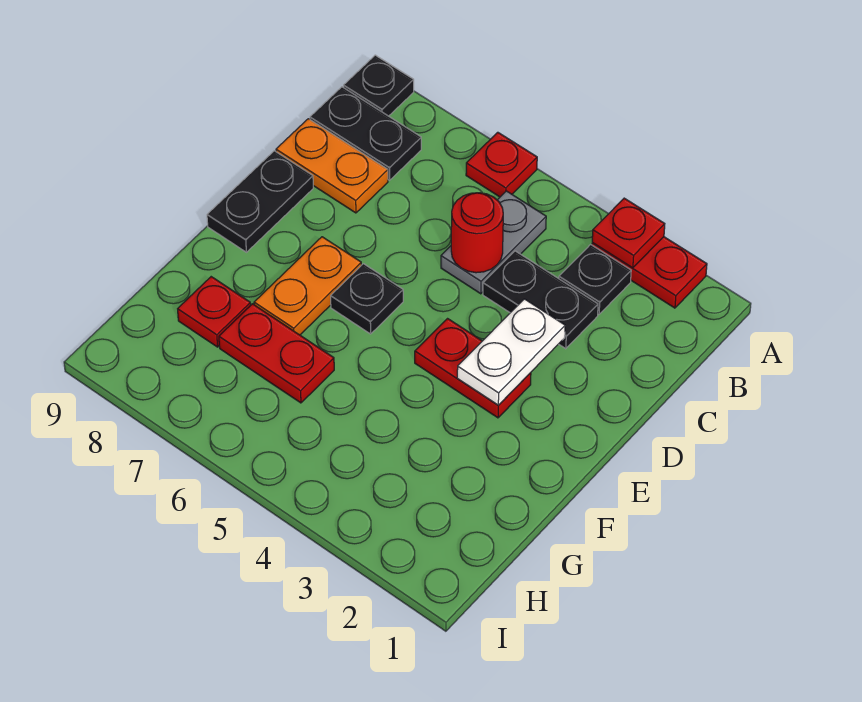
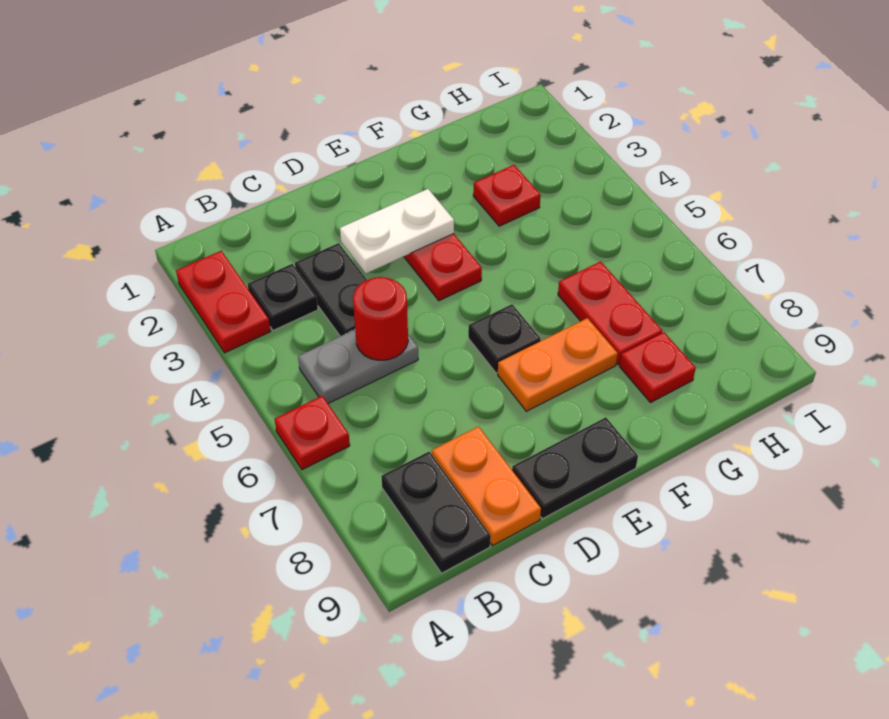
red 1x1 plate [592,198,665,268] -> red 1x1 plate moved to [473,165,541,226]
black 1x1 plate [344,55,414,116] -> none

